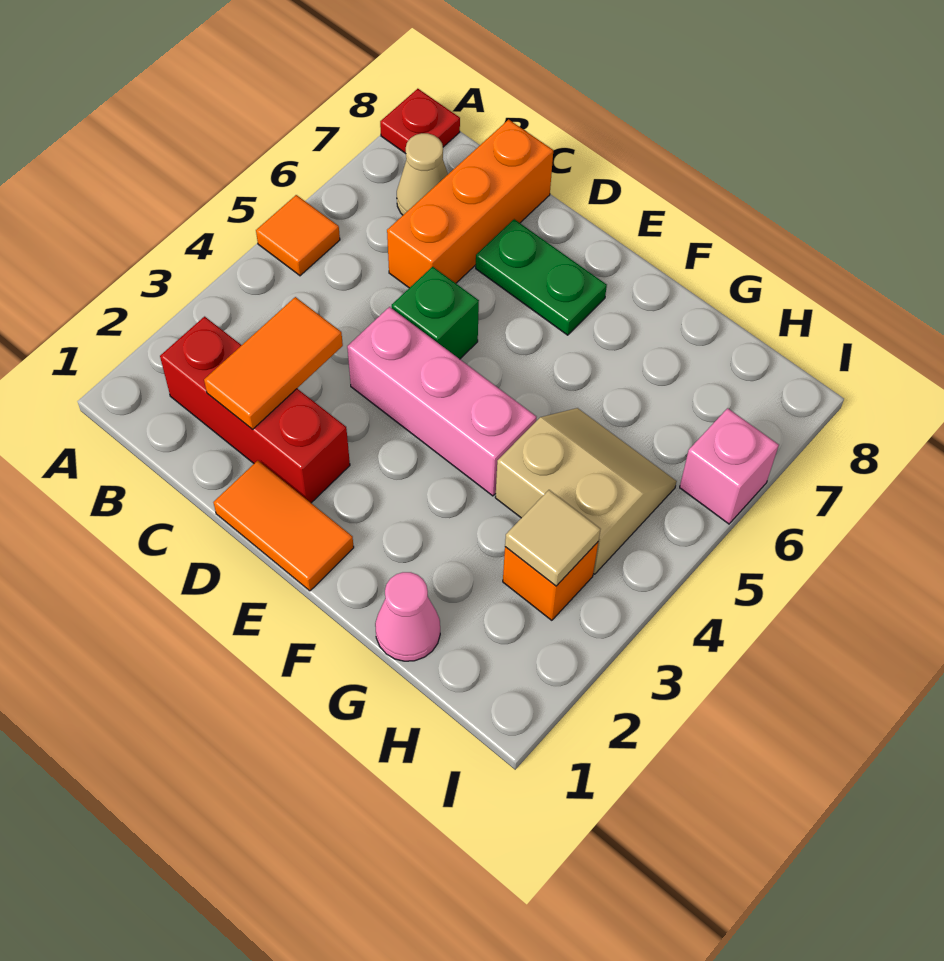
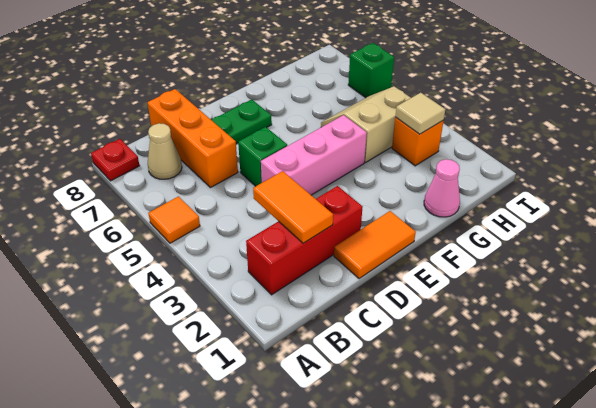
pink 1x1 brick [680,408,779,524] -> green 1x1 brick [348,43,394,98]

